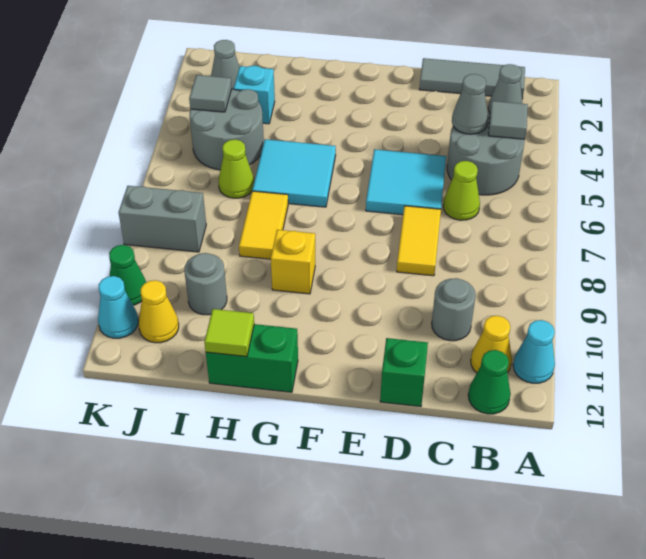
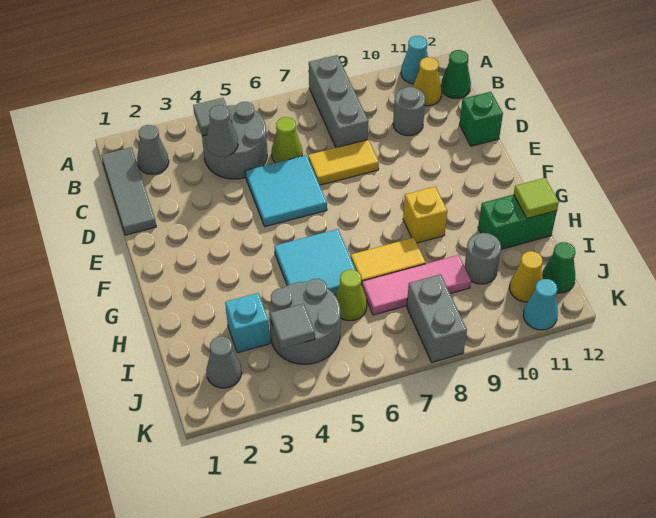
none -> grey 1x3 brick [309,55,369,148]
green 1x2 brick [206,324,298,392] -> green 1x2 brick turned to [478,194,557,249]
none -> pink 1x3 tile [362,255,471,315]
green 1x1 cone [109,245,146,305] -> green 1x1 cone moved to [542,242,575,293]

